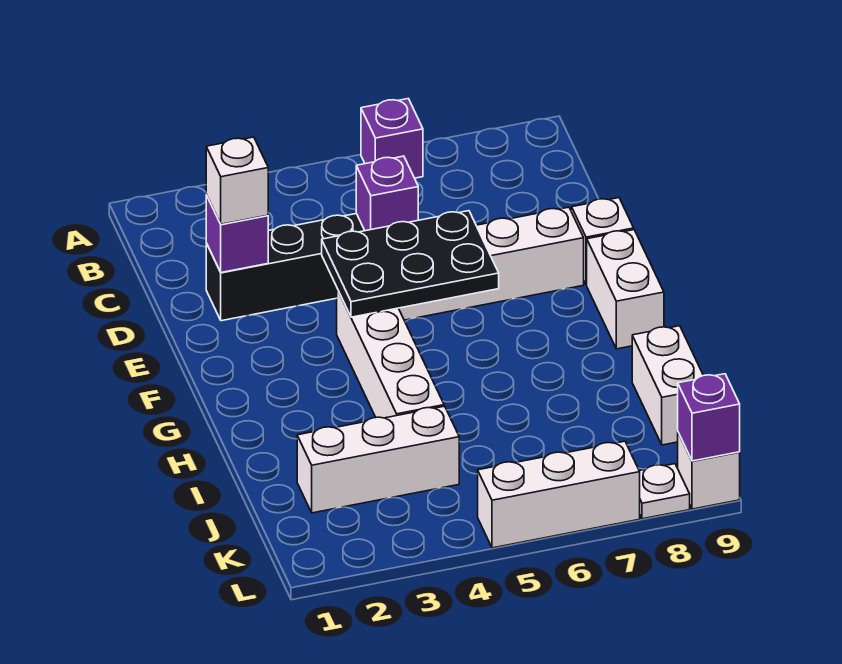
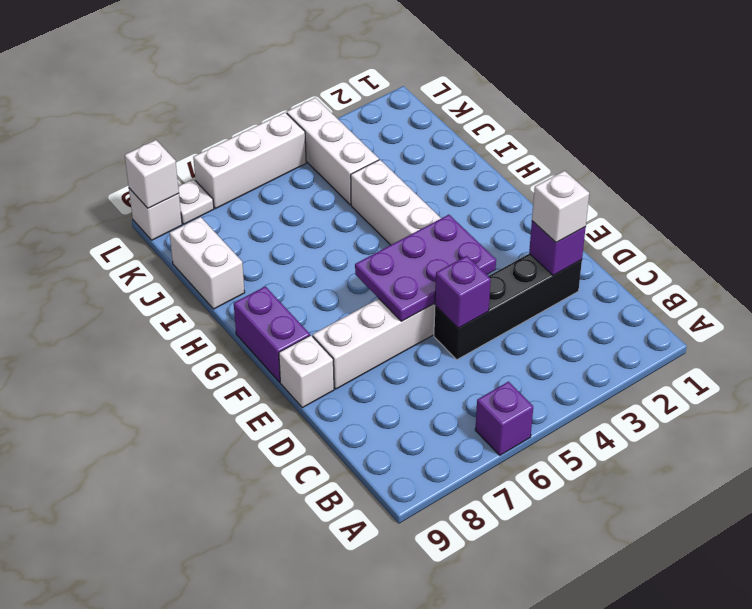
black 2x3 plate [322,211,499,317] -> purple 2x3 plate [355,215,496,321]
white 1x2 brick [587,230,664,349] -> purple 1x2 brick [234,286,310,382]
white 1x3 brick [297,406,459,513] -> white 1x3 brick turned to [287,98,379,205]
purple 1x1 brick [678,374,740,461] -> white 1x1 brick [125,140,179,208]

